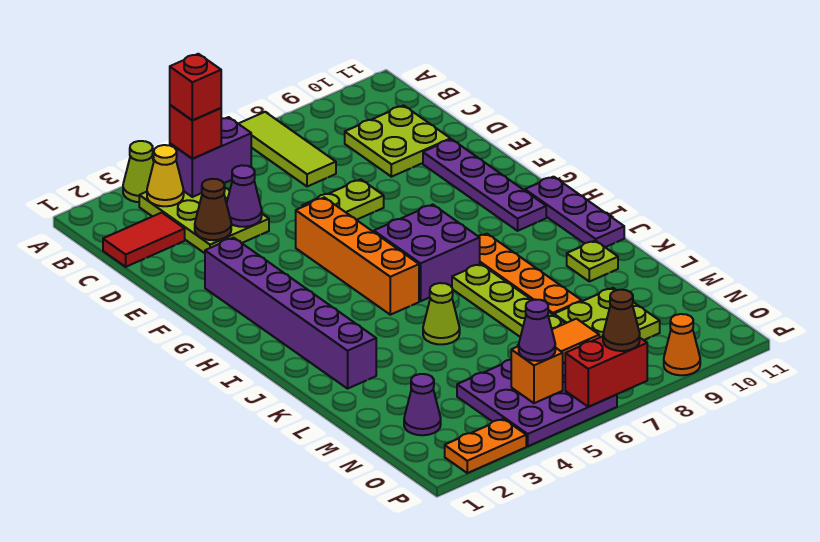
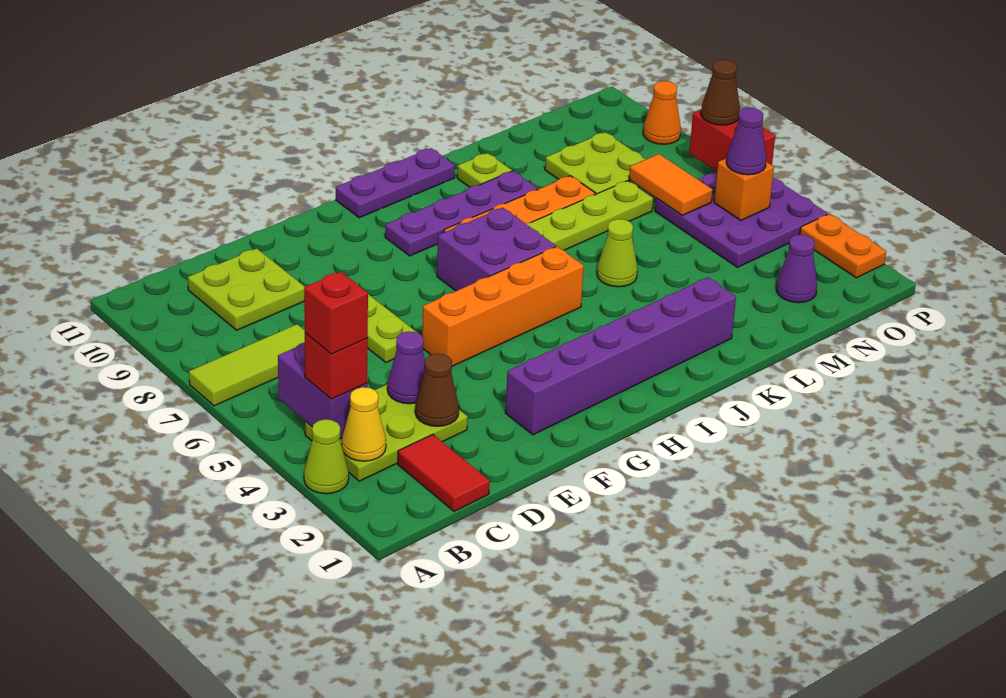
purple 1x4 plate [423,139,546,231] -> purple 1x4 plate moved to [385,171,538,256]

